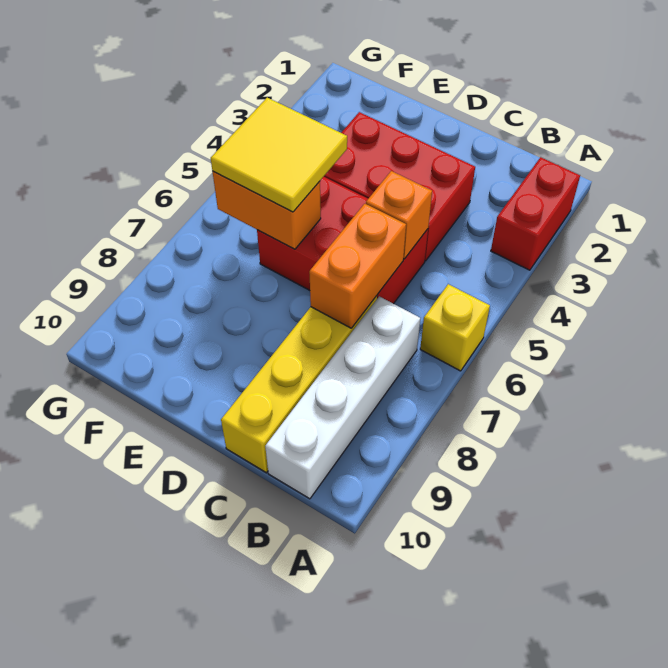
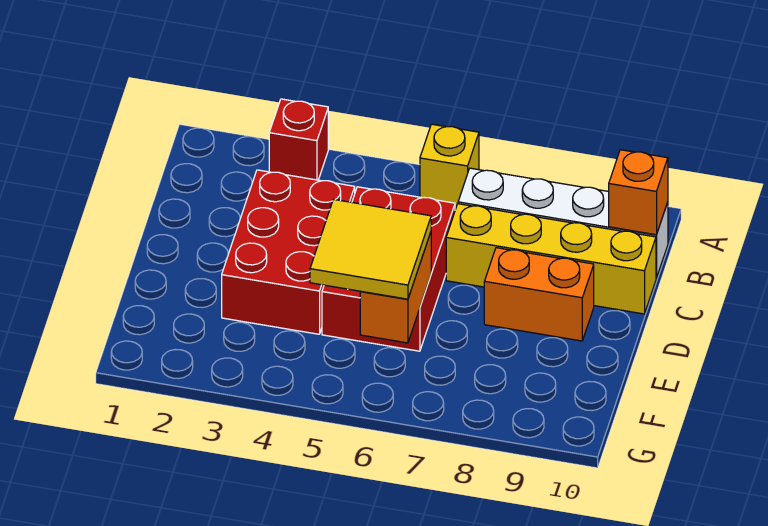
red 1x2 brick [491,157,580,270] -> red 1x1 brick [269,99,328,180]
orange 1x1 brick [366,171,432,259] -> orange 1x1 brick moved to [609,150,668,235]
orange 1x2 brick [309,204,406,328] -> orange 1x2 brick moved to [484,248,594,341]

